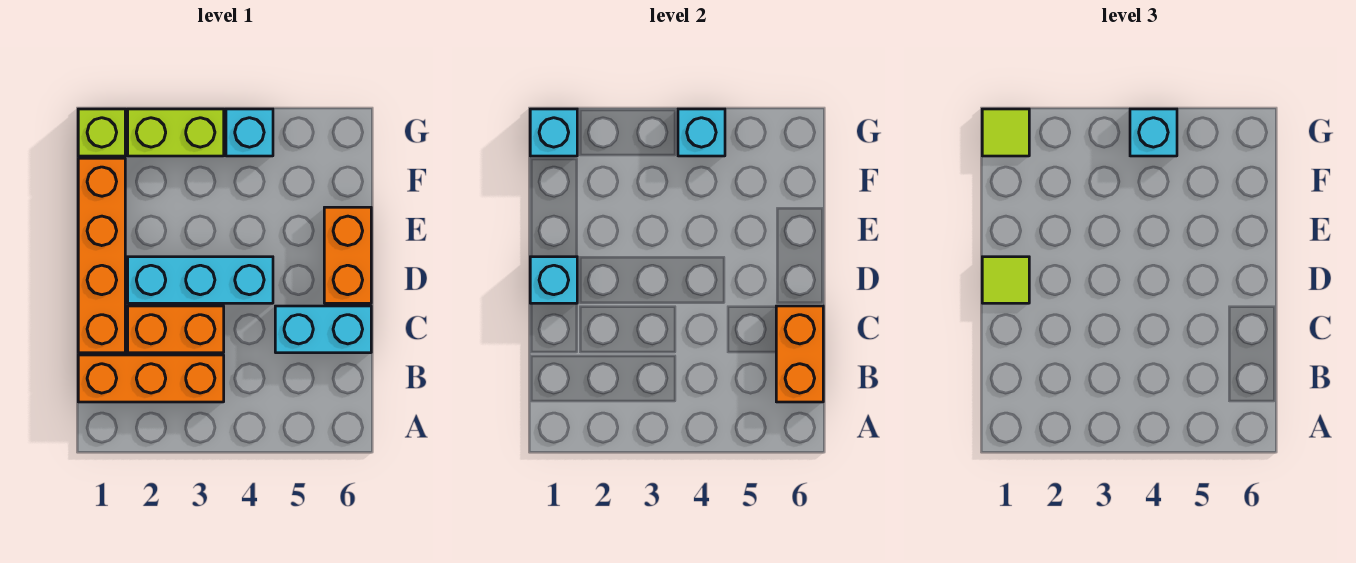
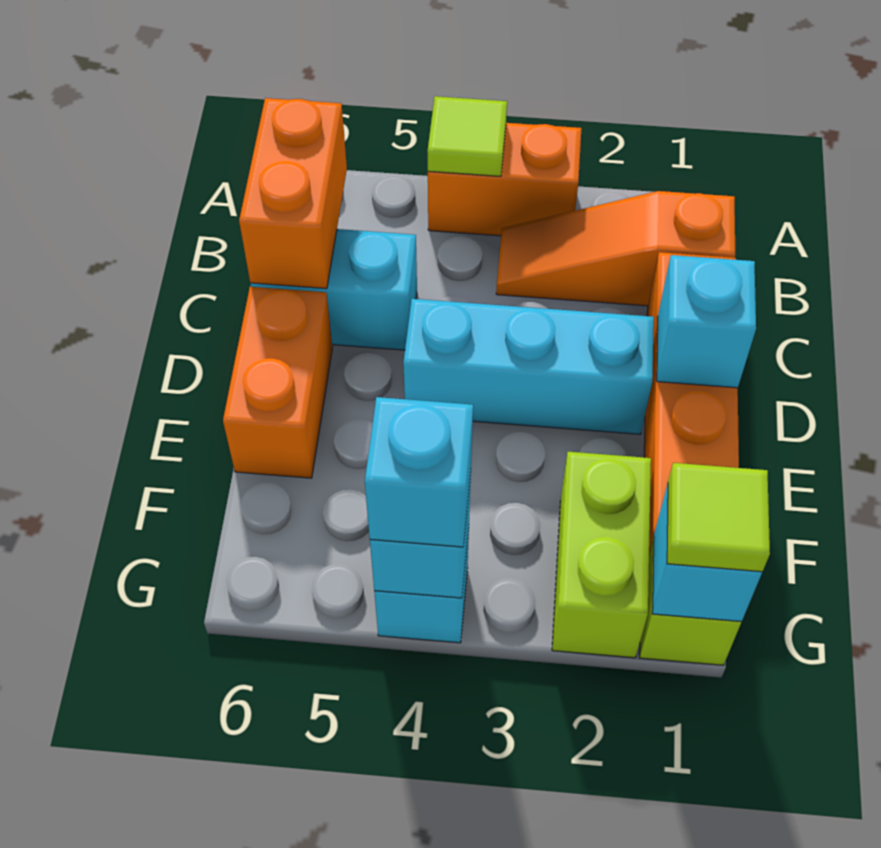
orange 1x3 brick [78,355,224,402] -> orange 1x3 slope [496,191,735,306]
orange 1x2 brick [128,306,224,353] -> orange 1x2 brick moved to [428,123,582,236]
lime 1x1 tile [982,257,1029,303] -> lime 1x1 tile moved to [427,96,507,176]
lime 1x2 brick [128,109,224,156] -> lime 1x2 brick turned to [552,452,651,658]

